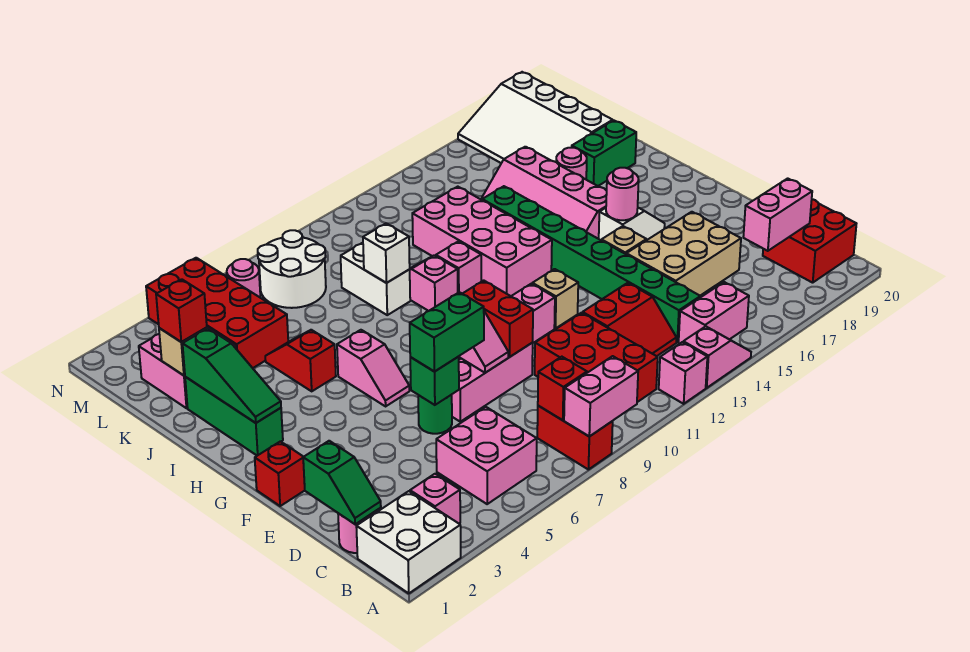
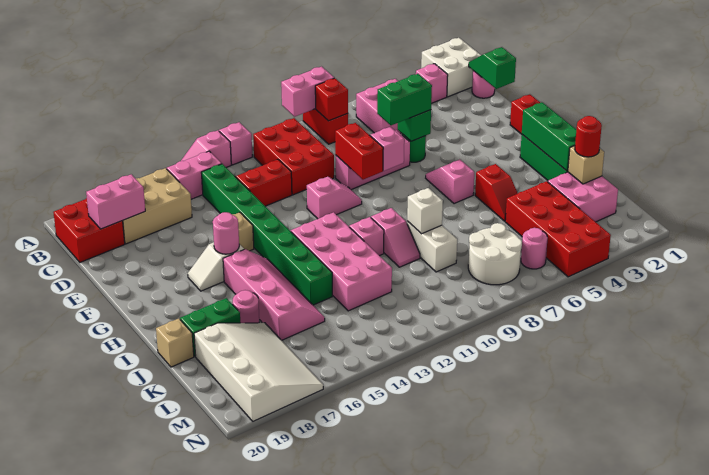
tan 2x3 brick [626,212,741,296] -> tan 2x3 brick moved to [123,168,192,244]
tan 1x1 brick [532,269,578,328] -> tan 1x1 brick moved to [156,318,194,367]
green 1x3 slope [183,328,281,423] -> green 1x3 brick [522,102,576,171]
red 1x1 brick [156,279,207,342] -> red 1x1 round brick [575,116,602,157]

